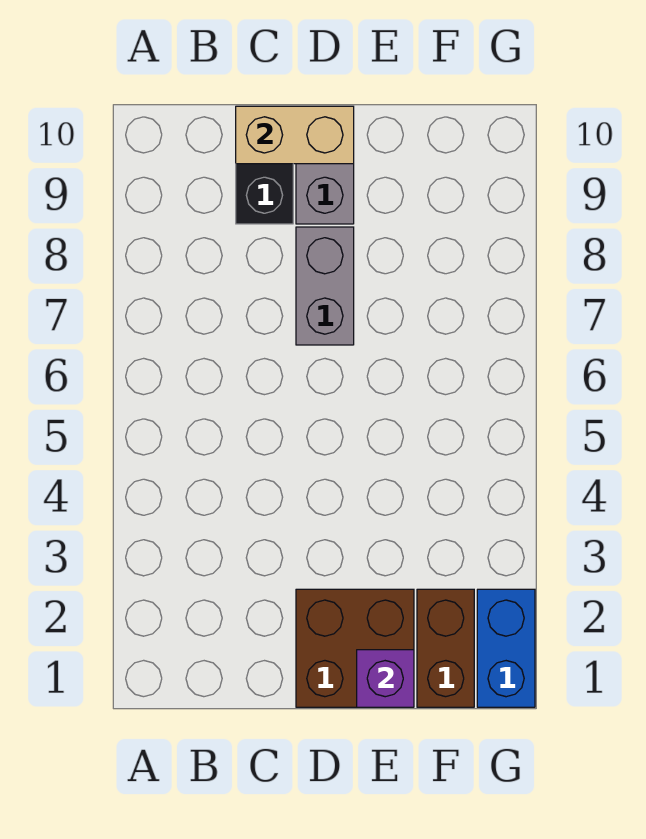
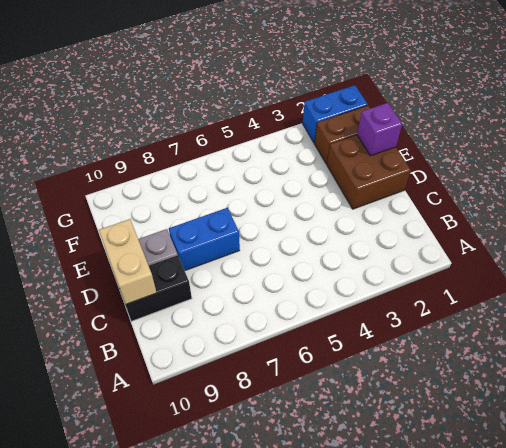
grey 1x2 brick [296,227,354,345] -> blue 1x2 brick [169,208,240,271]

